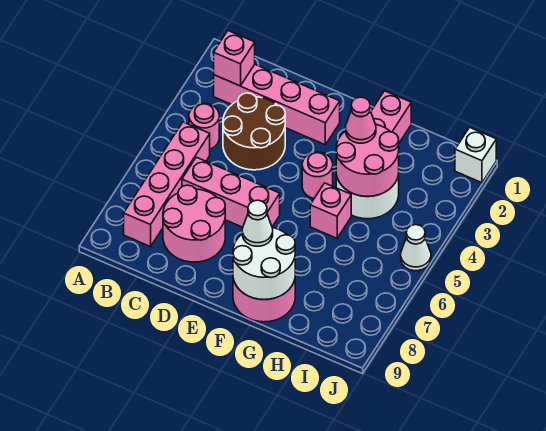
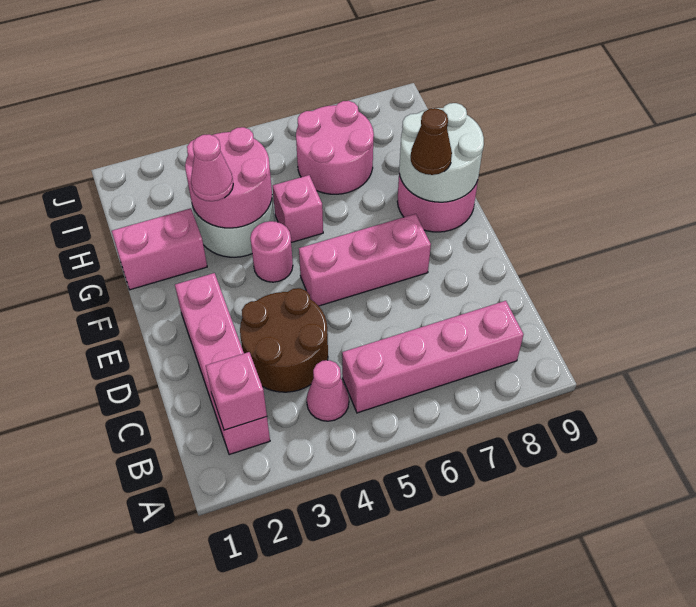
pink 1x1 round brick [189,103,219,149] -> pink 1x1 cone [307,360,349,421]
pink 1x3 brick [182,157,280,227] -> pink 1x3 brick turned to [299,214,431,306]
pink 2x2 round brick [163,185,225,262] -> pink 2x2 round brick moved to [296,101,374,194]
white 1x1 cone [242,200,273,246] -> brown 1x1 cone [411,108,452,175]
white 1x1 brick [455,127,496,183] -> none
white 1x1 cone [401,225,431,271] -> none

